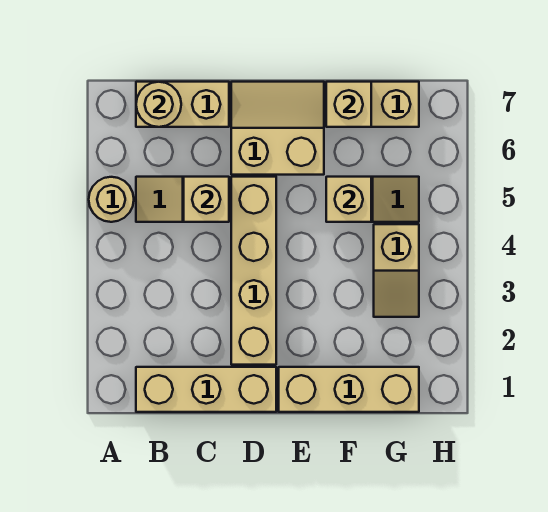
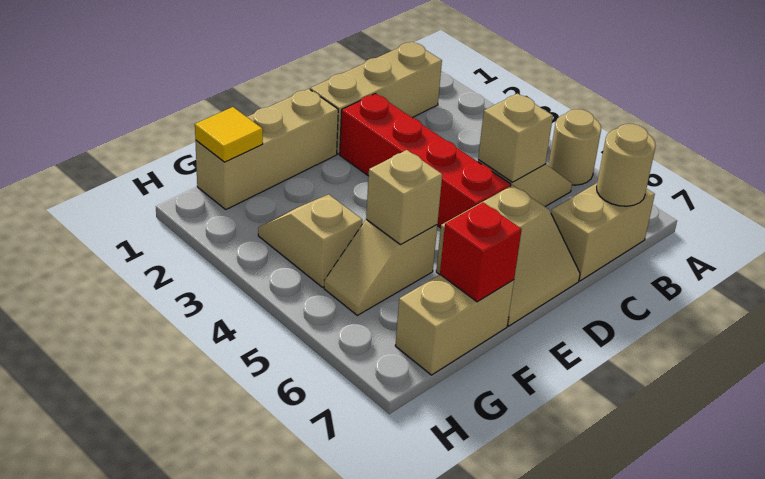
tan 1x4 brick [231,177,276,365] -> red 1x4 brick [340,93,511,228]
tan 1x1 brick [326,82,371,127] -> red 1x1 brick [440,203,522,302]
none -> yellow 1x1 tile [195,107,263,162]

